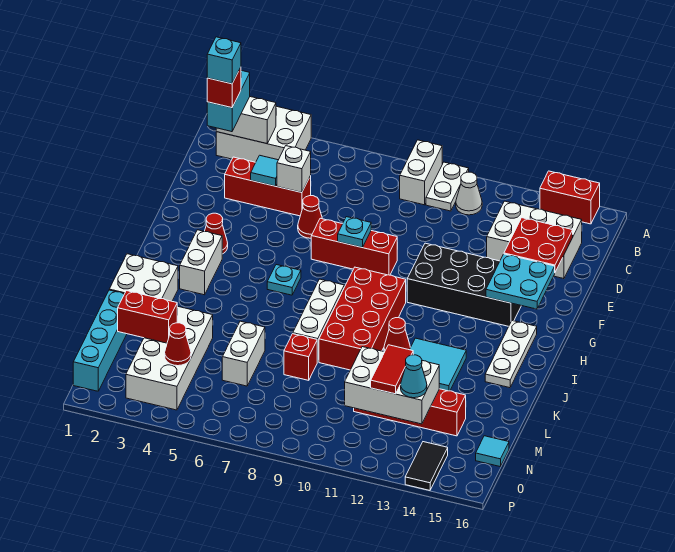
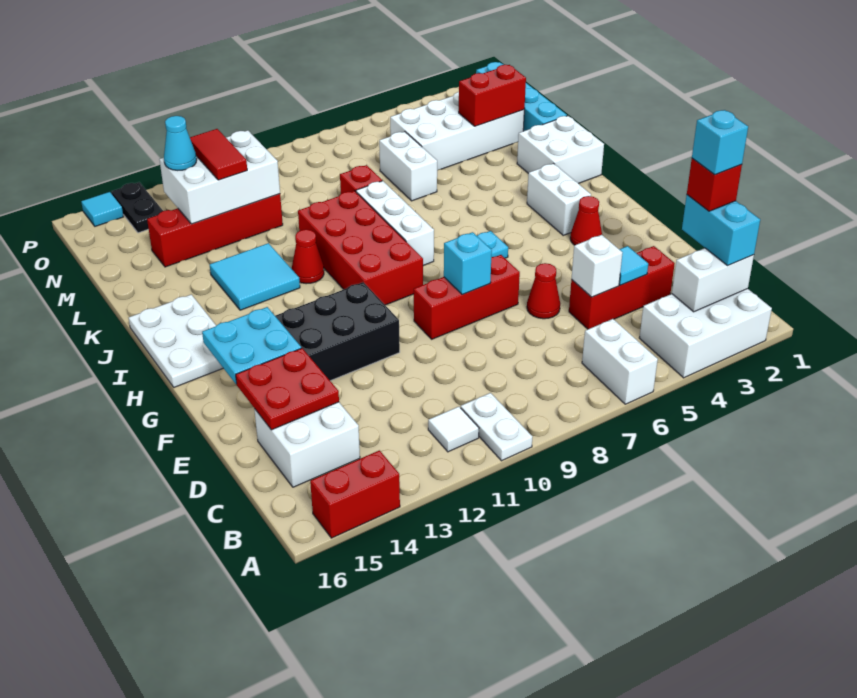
white 1x2 brick [400,140,442,205] -> white 1x2 brick moved to [582,319,658,404]
white 1x1 cone [456,172,482,215] -> white 1x1 tile [428,407,479,452]
white 2x3 brick [487,201,582,279] -> white 2x2 brick [254,402,360,487]
cyan 1x1 plate [338,217,371,247] -> cyan 1x1 brick [444,232,492,295]
white 1x3 plate [485,321,537,388] -> white 2x3 plate [129,295,223,387]
white 2x4 brick [126,306,213,410] -> white 2x4 brick turned to [390,92,524,170]
red 1x1 cone [165,323,191,366] -> none
cyan 1x1 tile [476,436,509,467] -> cyan 1x1 tile moved to [81,192,123,226]
black 1x2 tile [405,442,448,490] -> black 1x2 plate [111,182,163,233]

